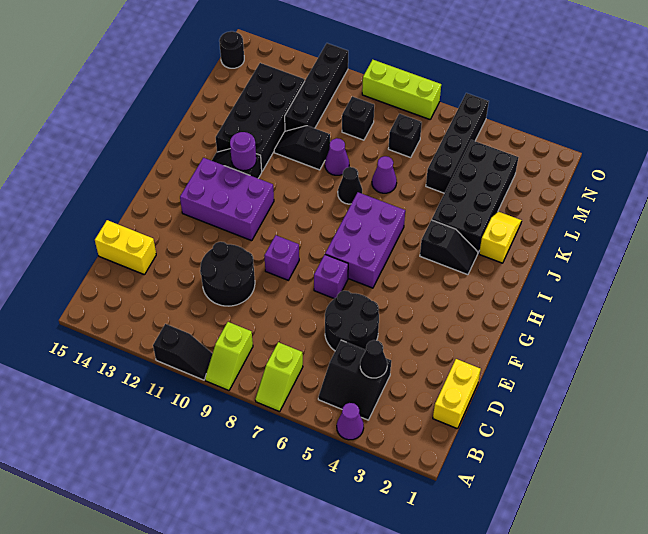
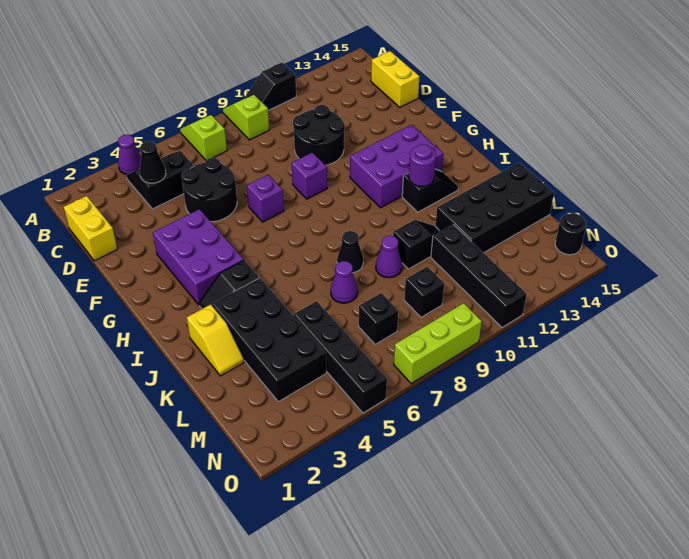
yellow 1x2 brick [95,220,156,274] -> yellow 1x2 brick turned to [371,51,420,107]
purple 2x3 brick [325,192,405,288] -> purple 2x3 brick moved to [153,209,244,305]
black 2x4 brick [216,63,305,171] -> black 2x4 brick turned to [435,163,554,253]

